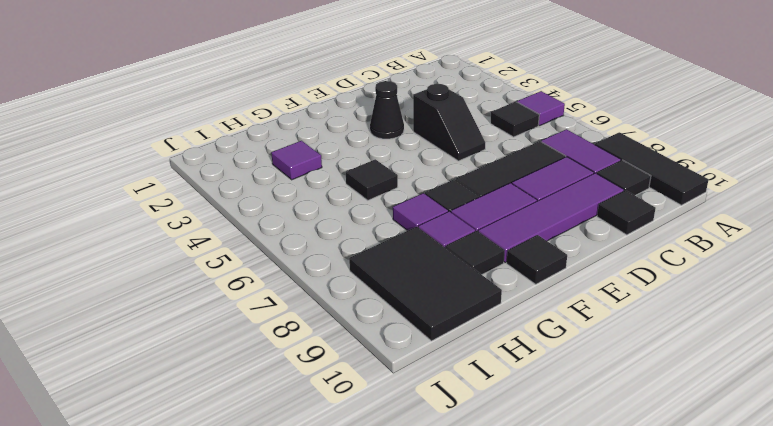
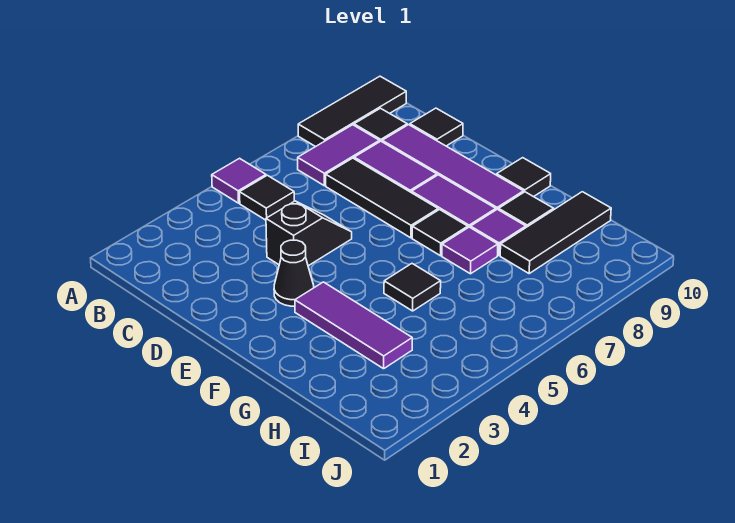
purple 1x1 tile [271,141,322,180] -> purple 1x3 tile [295,282,412,369]
black 2x3 tile [349,227,502,341] -> black 1x3 tile [500,192,611,273]

